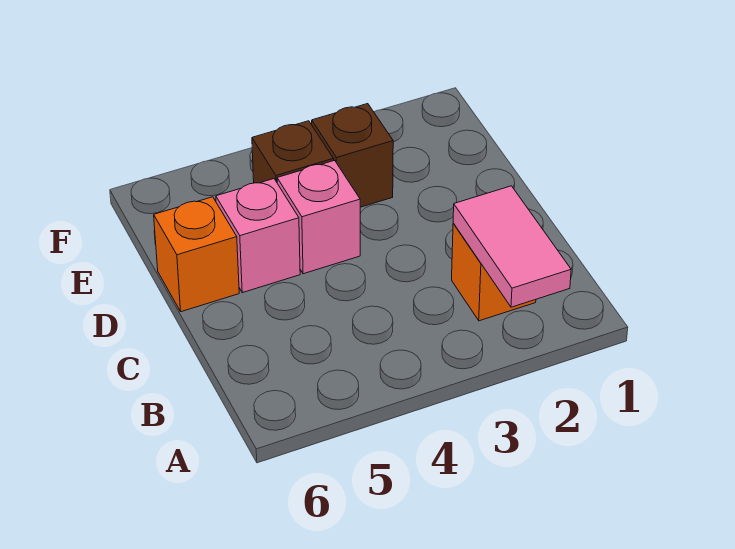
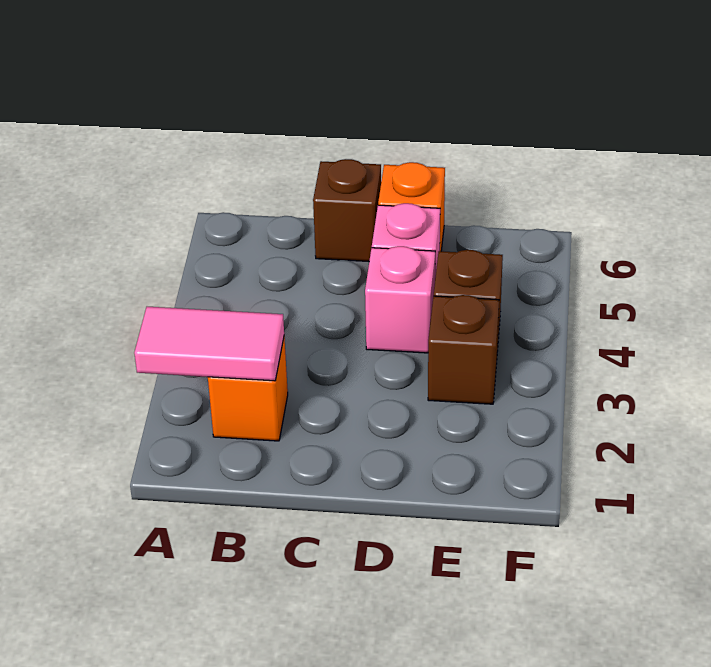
none -> brown 1x1 brick [313,159,381,261]

